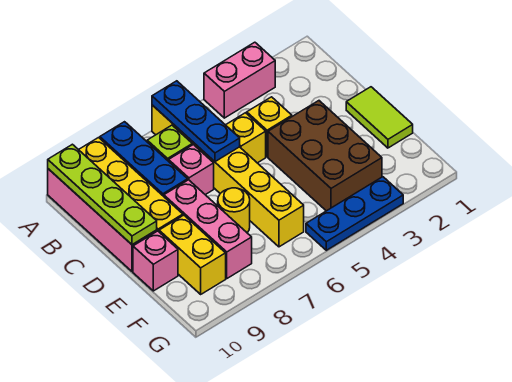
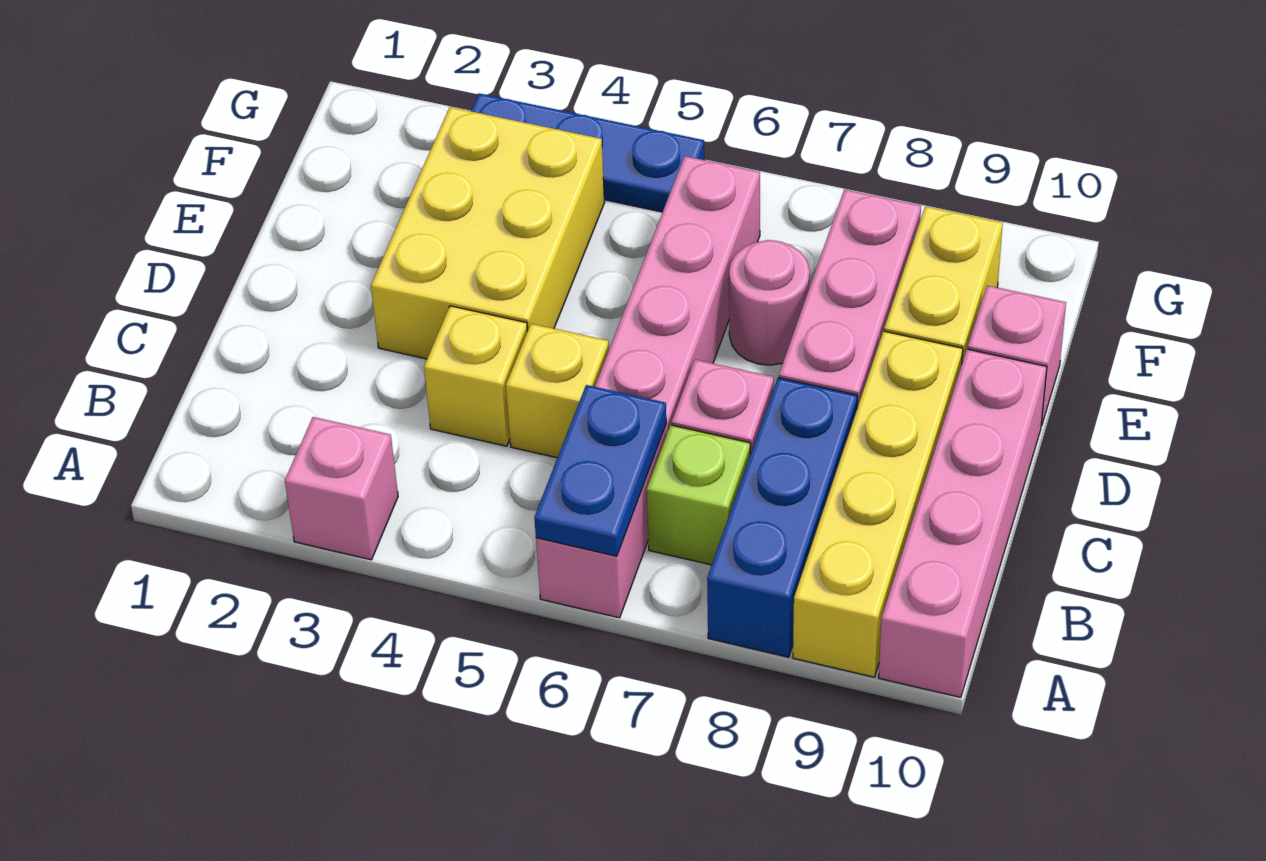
pink 1x2 brick [204,42,275,118] -> pink 1x1 brick [285,417,398,560]
yellow 1x6 brick [152,105,304,247] -> pink 1x6 brick [536,156,760,618]
blue 1x3 plate [152,81,240,162] -> blue 1x2 plate [534,385,666,556]
lime 1x4 plate [48,144,157,245] -> none
lime 1x2 tile [346,87,413,148] -> none
brown 2x3 brick [268,101,382,211] -> yellow 2x3 brick [371,107,605,359]
yellow 1x1 round brick [218,188,250,233] -> pink 1x1 round brick [729,240,810,365]

